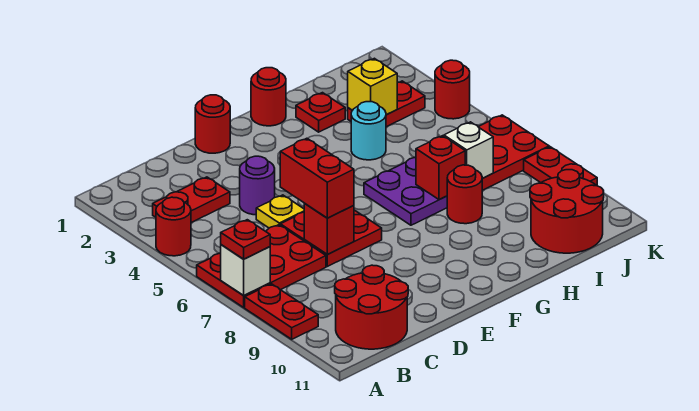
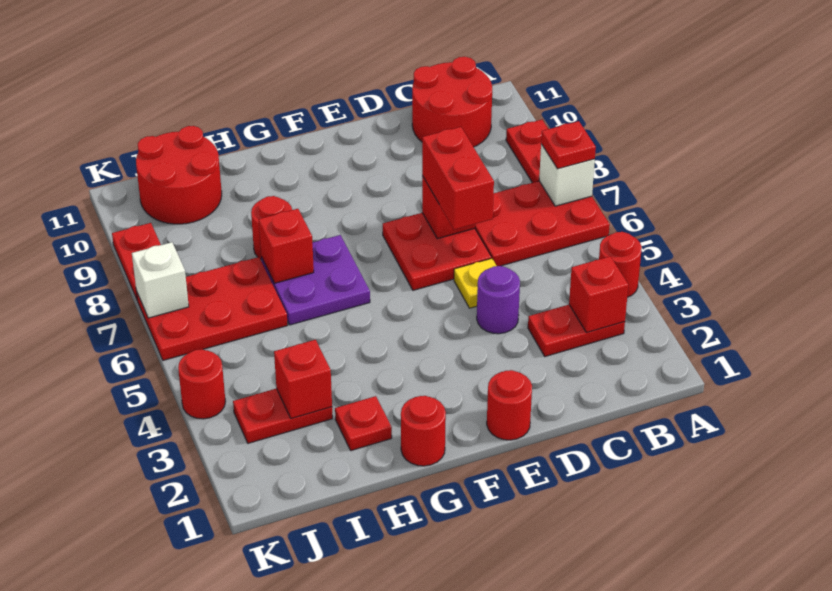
none -> red 1x1 brick [569,256,628,333]
cyan 1x1 round brick [351,102,386,160] -> none
yellow 1x1 brick [348,58,397,115] -> red 1x1 brick [274,340,332,419]
white 1x1 brick [444,122,493,178] -> white 1x1 brick moved to [132,242,189,318]

